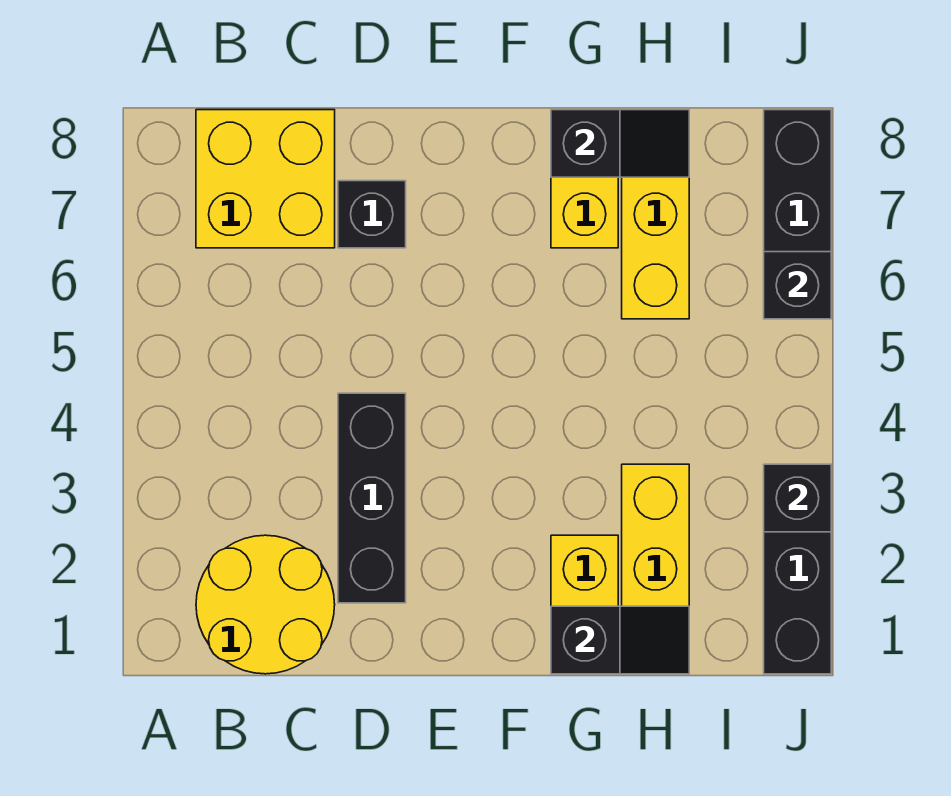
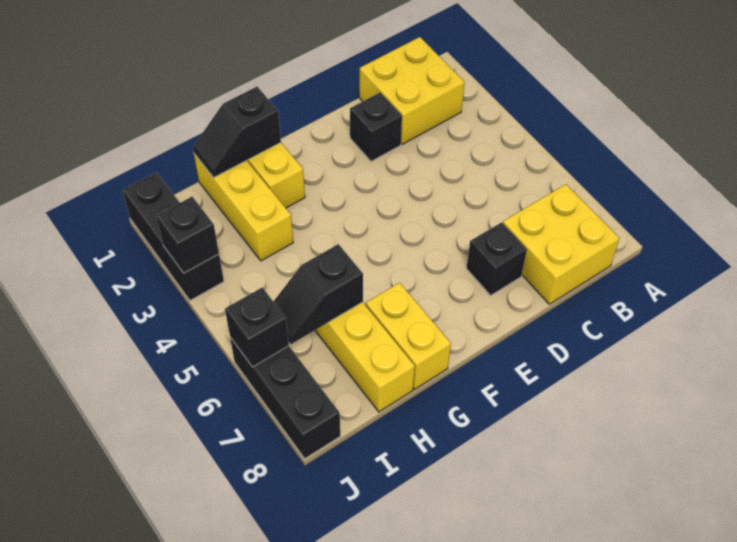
yellow 2x2 round brick [196,535,335,674] -> yellow 2x2 brick [360,37,465,144]
black 1x3 brick [338,393,406,603] -> black 1x1 brick [350,92,402,161]
black 1x2 slope [551,110,689,177] -> black 1x2 slope moved to [273,244,363,344]

